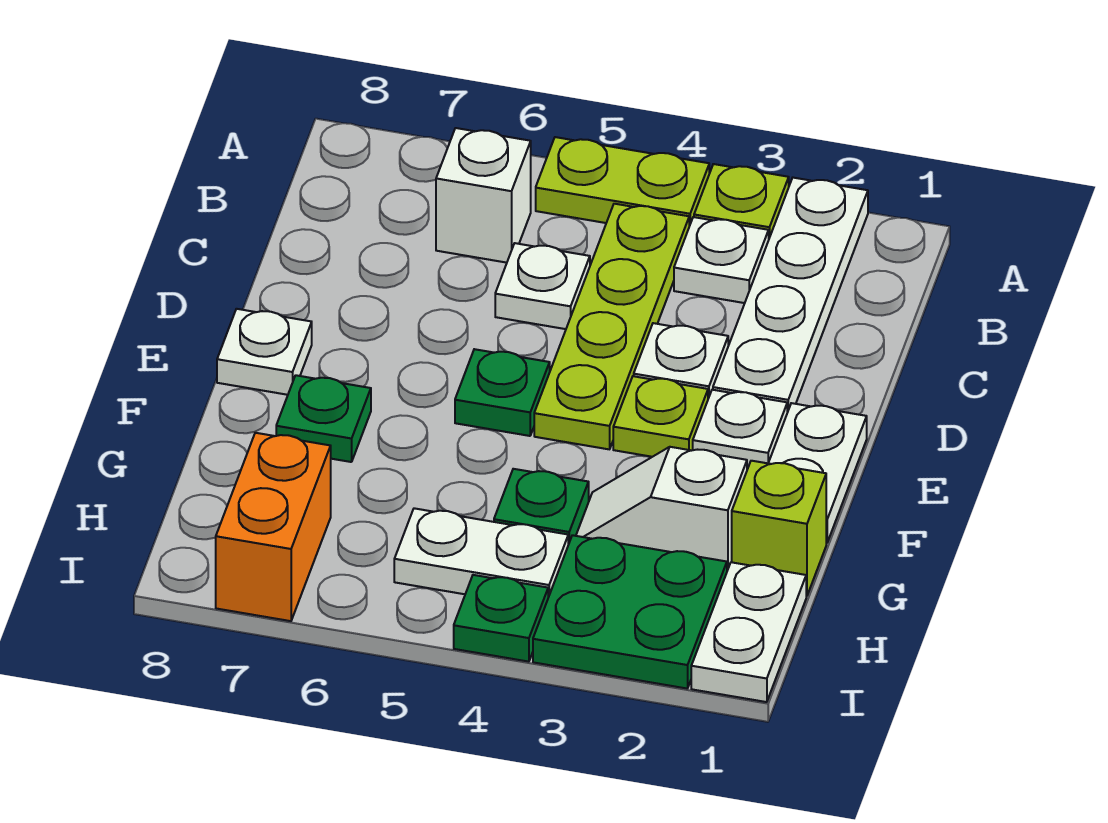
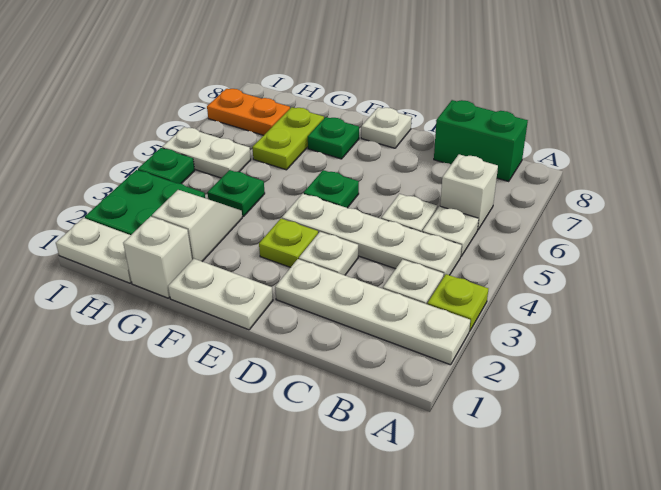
lime 1x2 plate [536,137,709,226] -> lime 1x2 plate moved to [252,107,324,170]
lime 1x4 plate [534,204,689,449] -> white 1x4 plate [282,194,462,277]
none -> green 1x2 brick [434,100,528,181]
white 1x1 plate [693,390,787,469] -> white 1x1 plate moved to [422,206,479,256]
lime 1x1 brick [732,461,826,596] -> white 1x1 brick [123,216,192,298]
white 1x2 plate [394,508,568,597] -> white 1x2 plate turned to [162,127,251,178]
orange 1x2 brick [216,433,331,621] -> orange 1x2 plate [207,89,290,135]

